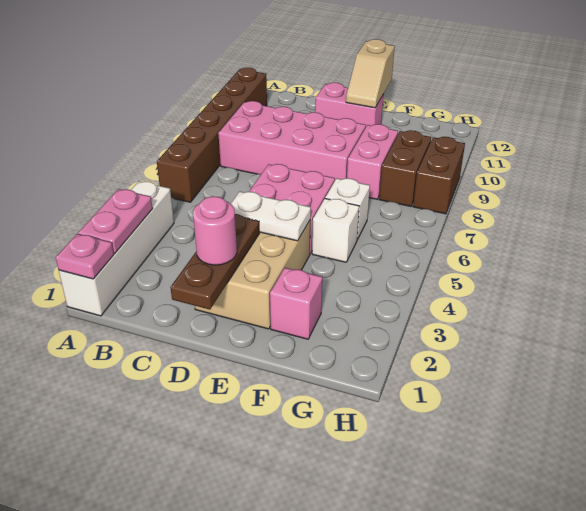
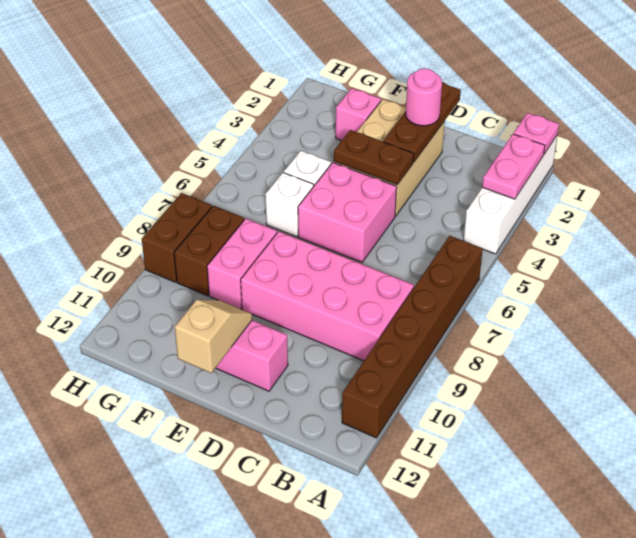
white 1x2 plate [231,192,311,241] -> brown 1x2 plate [334,130,414,185]

